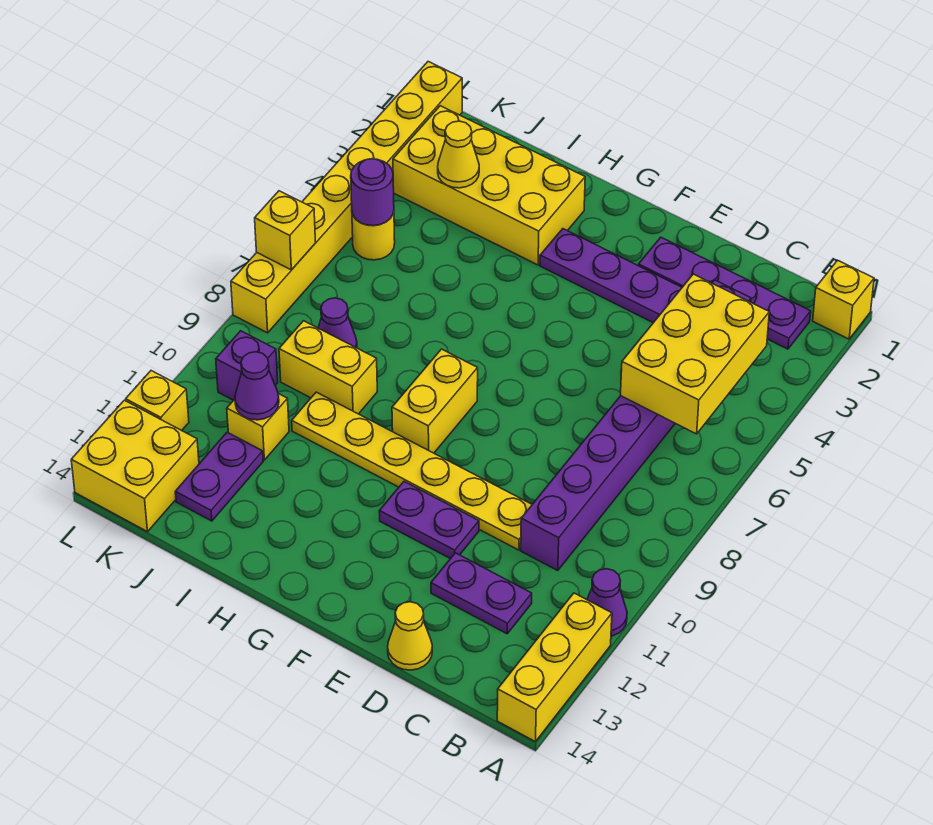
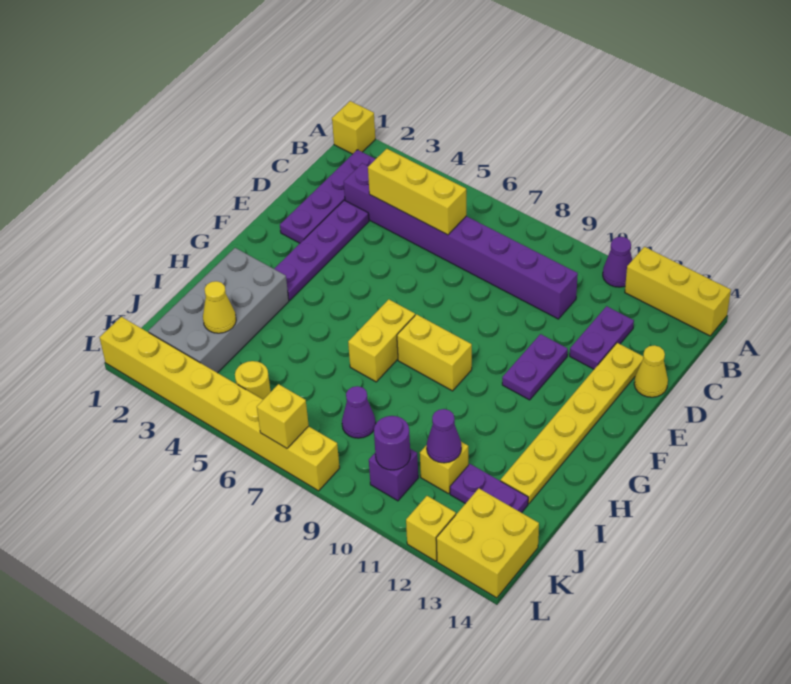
yellow 2x3 brick [620,274,769,434] -> yellow 1x3 brick [368,149,466,235]
yellow 1x6 plate [292,392,532,550] -> yellow 1x6 plate moved to [501,343,643,504]
yellow 2x4 brick [393,106,585,265] -> grey 2x4 brick [148,248,289,373]
yellow 1x2 brick [279,321,377,414] -> yellow 1x2 brick moved to [348,299,415,382]
purple 1x1 round brick [351,159,394,226] -> purple 1x1 round brick moved to [374,416,410,470]

